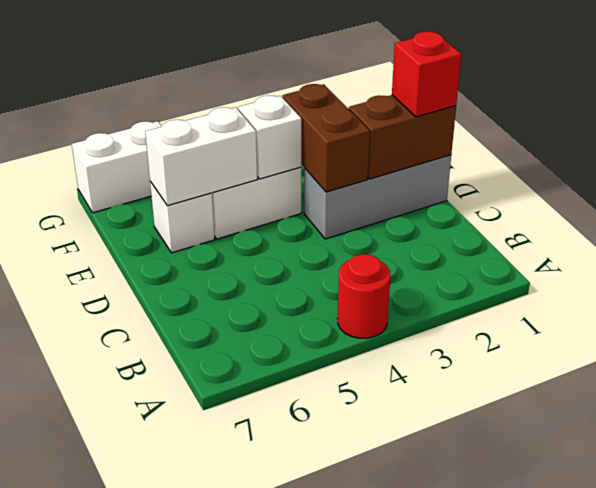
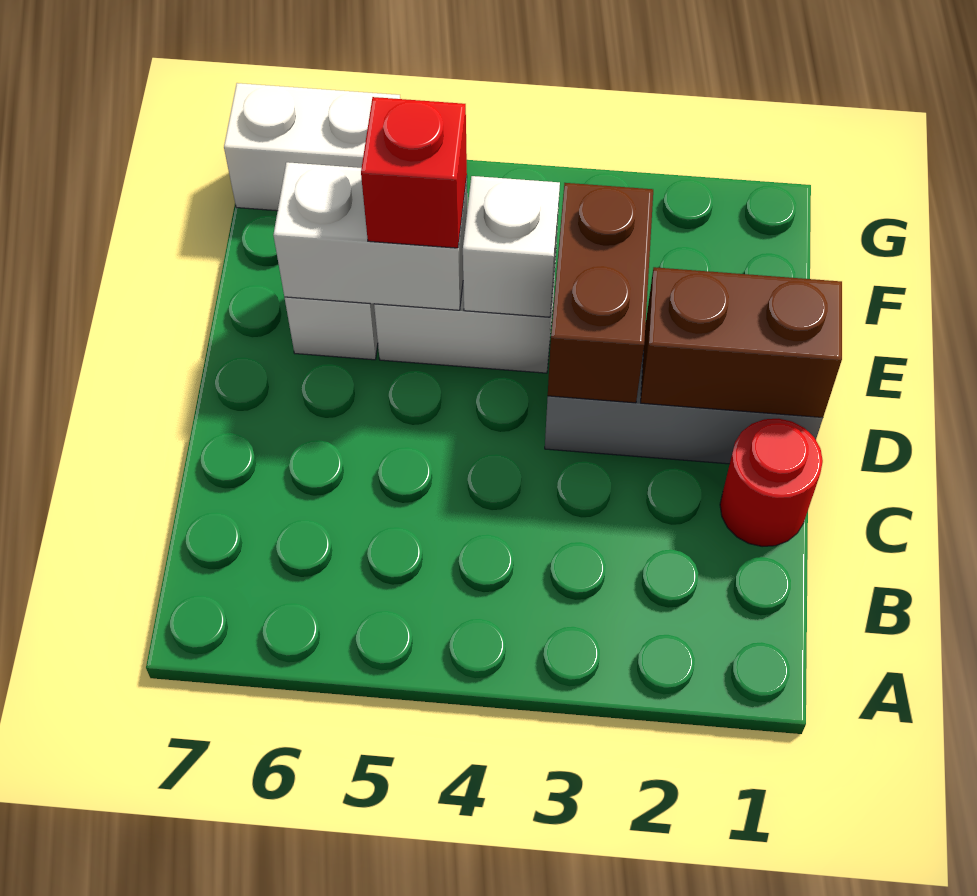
red 1x1 round brick [338,254,390,338] -> red 1x1 round brick moved to [720,419,823,547]
red 1x1 brick [392,32,461,117] -> red 1x1 brick moved to [361,97,467,248]

